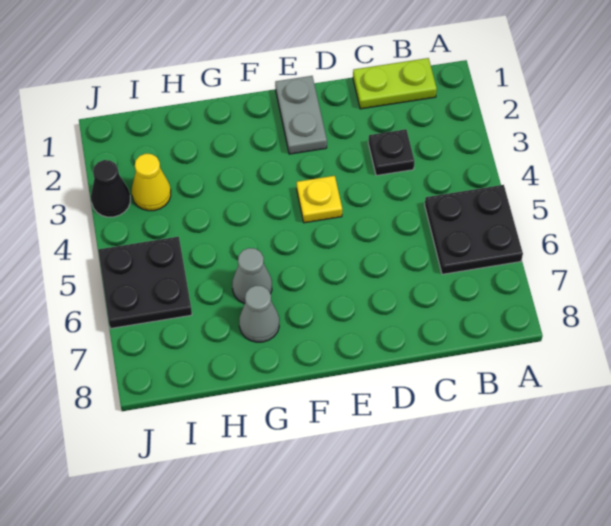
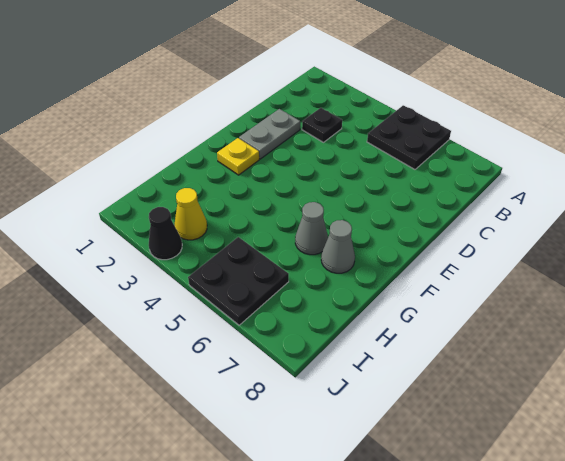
lime 1x2 plate [353,58,437,109] -> none
grey 1x2 plate [275,76,327,154] -> grey 1x2 plate turned to [239,109,300,159]
yellow 1x1 plate [297,176,342,223] -> yellow 1x1 plate moved to [217,138,259,175]

